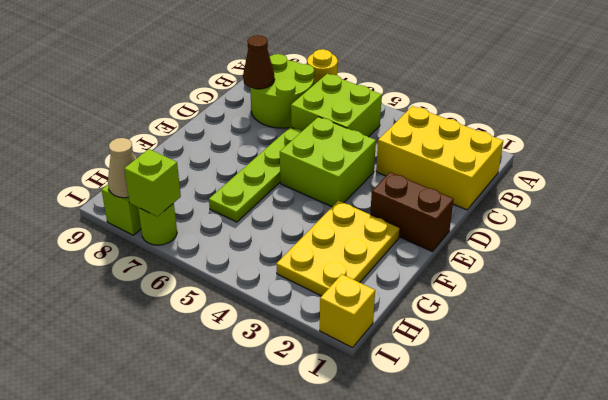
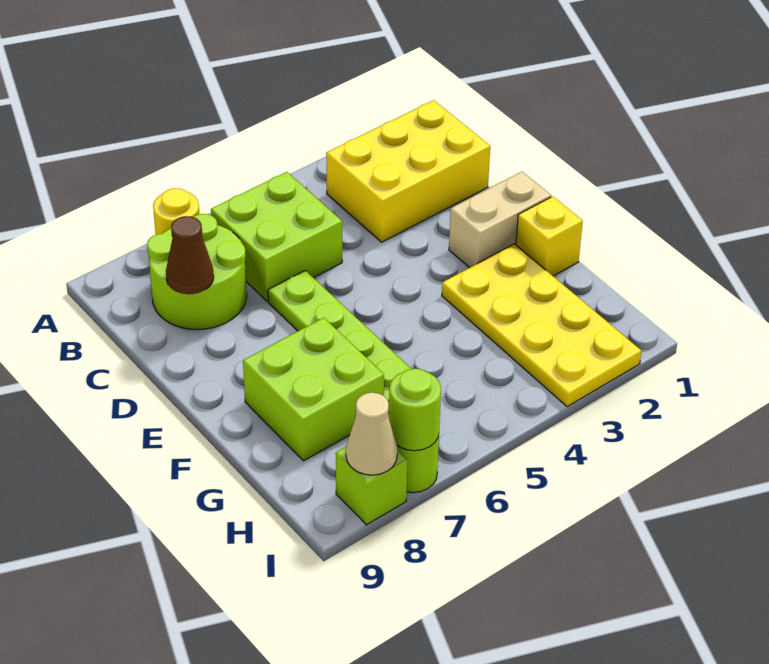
lime 2x2 brick [280,117,376,207] -> lime 2x2 brick moved to [243,318,384,461]
brown 1x2 brick [370,172,454,252] -> tan 1x2 brick [449,172,551,268]
yellow 2x3 plate [277,201,400,296] -> yellow 2x4 plate [442,244,641,407]
yellow 1x1 brick [320,274,375,348] -> yellow 1x1 brick moved to [516,196,583,276]
lime 1x1 brick [124,149,181,216] -> lime 1x1 round brick [389,369,441,451]

